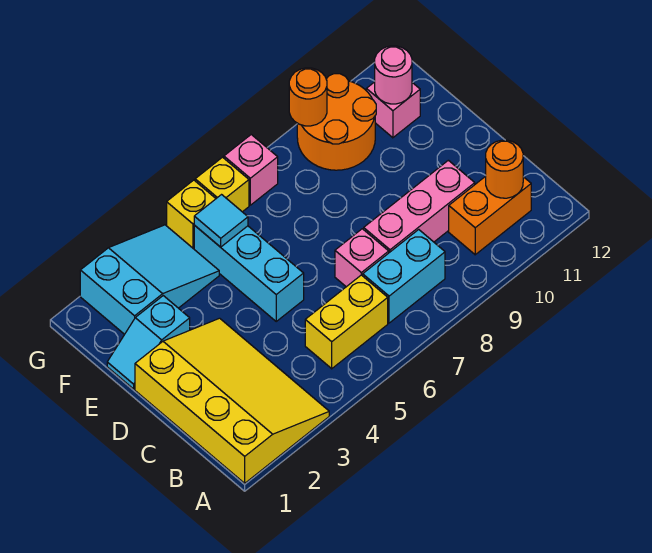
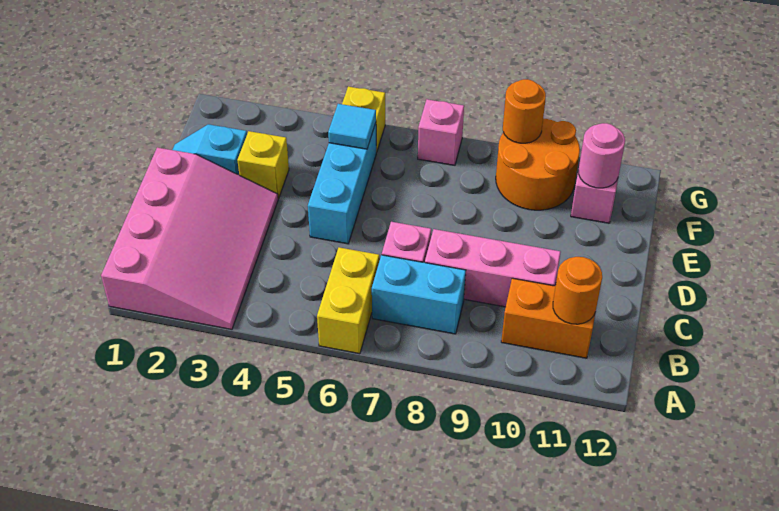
yellow 3x4 slope [135,318,329,483] -> pink 3x4 slope [101,148,278,329]
yellow 1x2 brick [305,275,388,369] -> yellow 1x2 brick turned to [317,247,379,354]
cyan 2x3 slope [80,225,219,334] -> none
yellow 1x1 brick [195,157,249,212] -> yellow 1x1 brick moved to [237,131,289,198]

